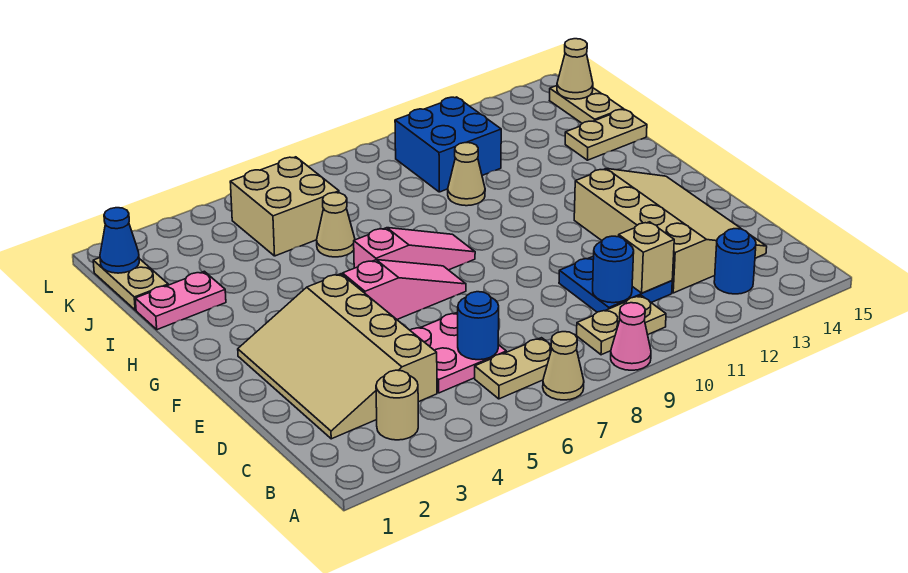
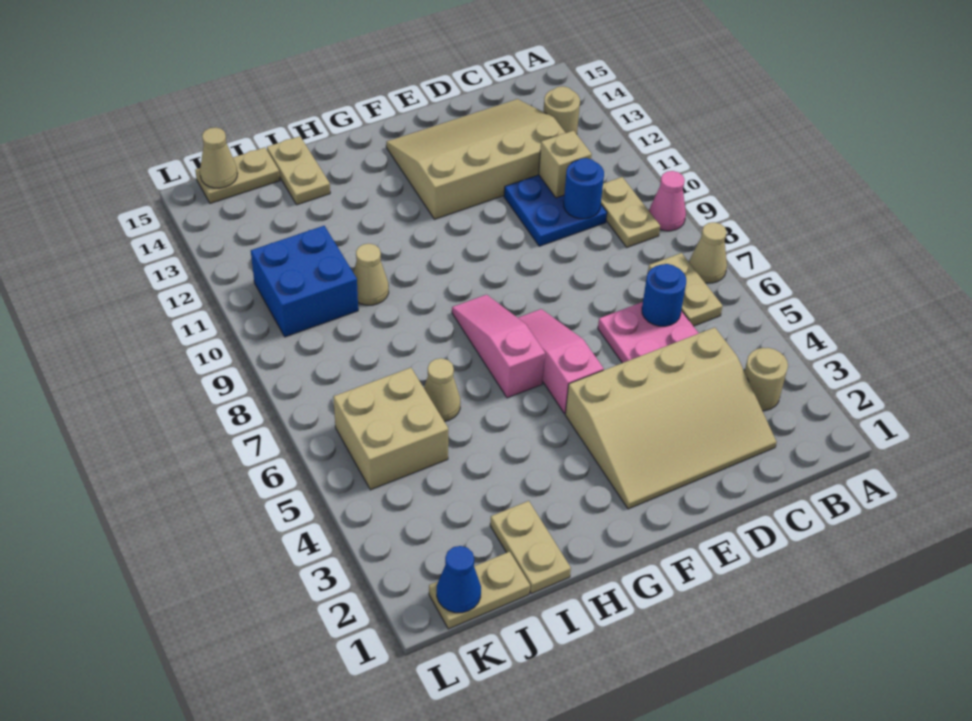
blue 1x1 round brick [714,229,756,294] -> tan 1x1 round brick [543,86,580,134]
pink 1x2 plate [135,271,226,330] -> tan 1x2 plate [490,501,571,594]

